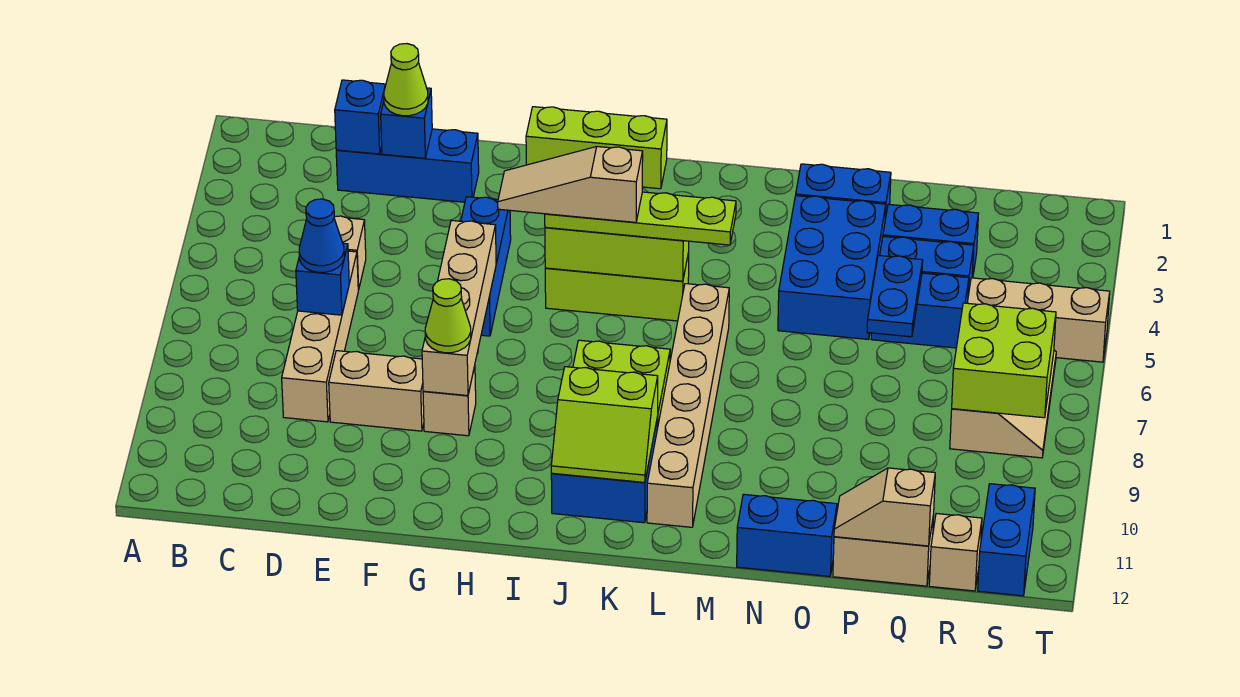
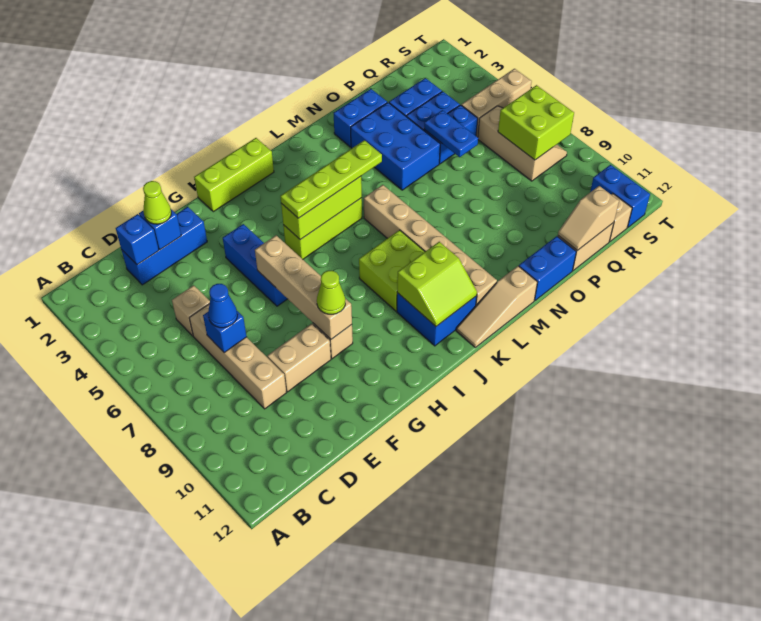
tan 1x3 slope [498,147,643,222] -> tan 1x3 slope moved to [456,266,537,347]

